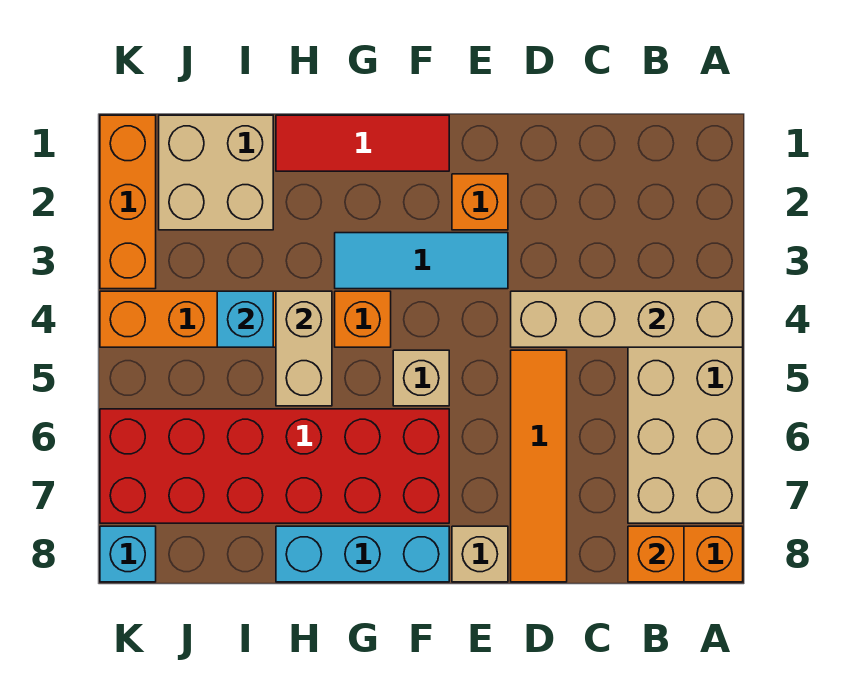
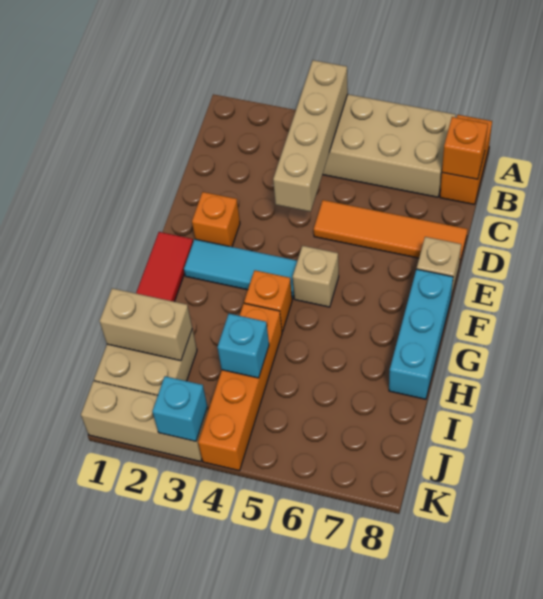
cyan 1x3 tile [335,233,508,289] -> cyan 1x3 tile turned to [184,239,297,299]
red 2x6 brick [100,409,449,523] -> none
tan 1x2 brick [276,291,332,406] -> tan 1x2 brick moved to [100,288,192,361]
orange 1x3 brick [100,115,156,289] -> tan 1x3 brick [81,381,208,462]
cyan 1x1 brick [100,526,156,582] -> cyan 1x1 brick moved to [152,376,207,441]

